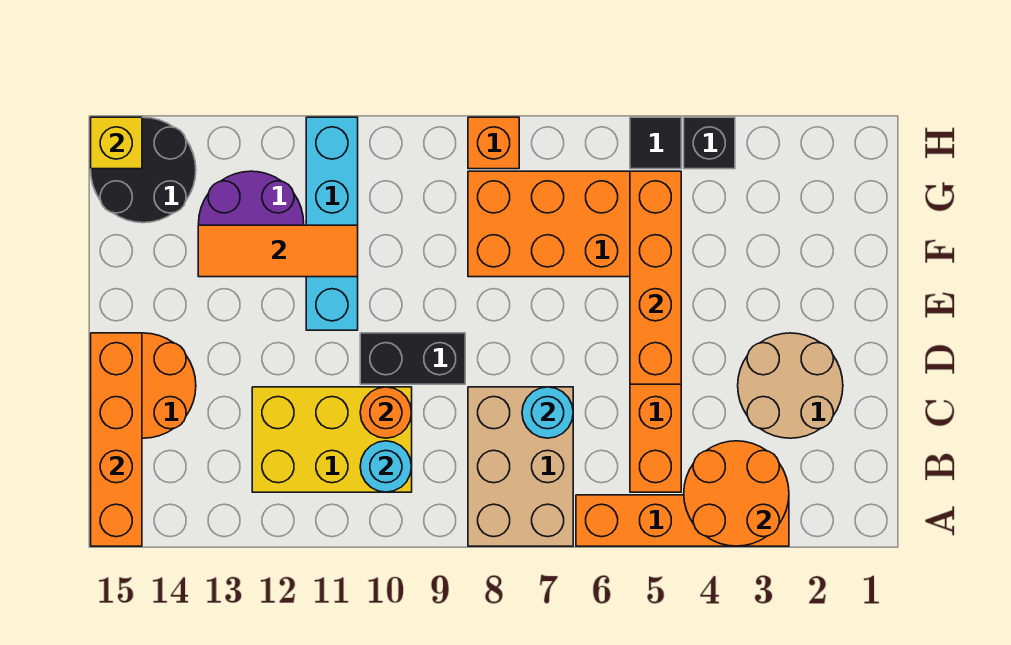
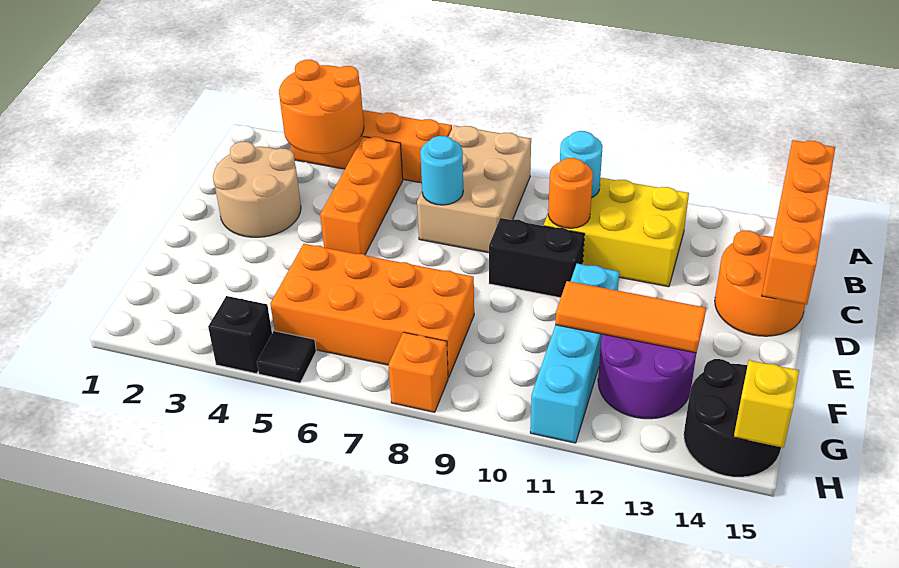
orange 1x4 brick [630,171,681,384] -> none

